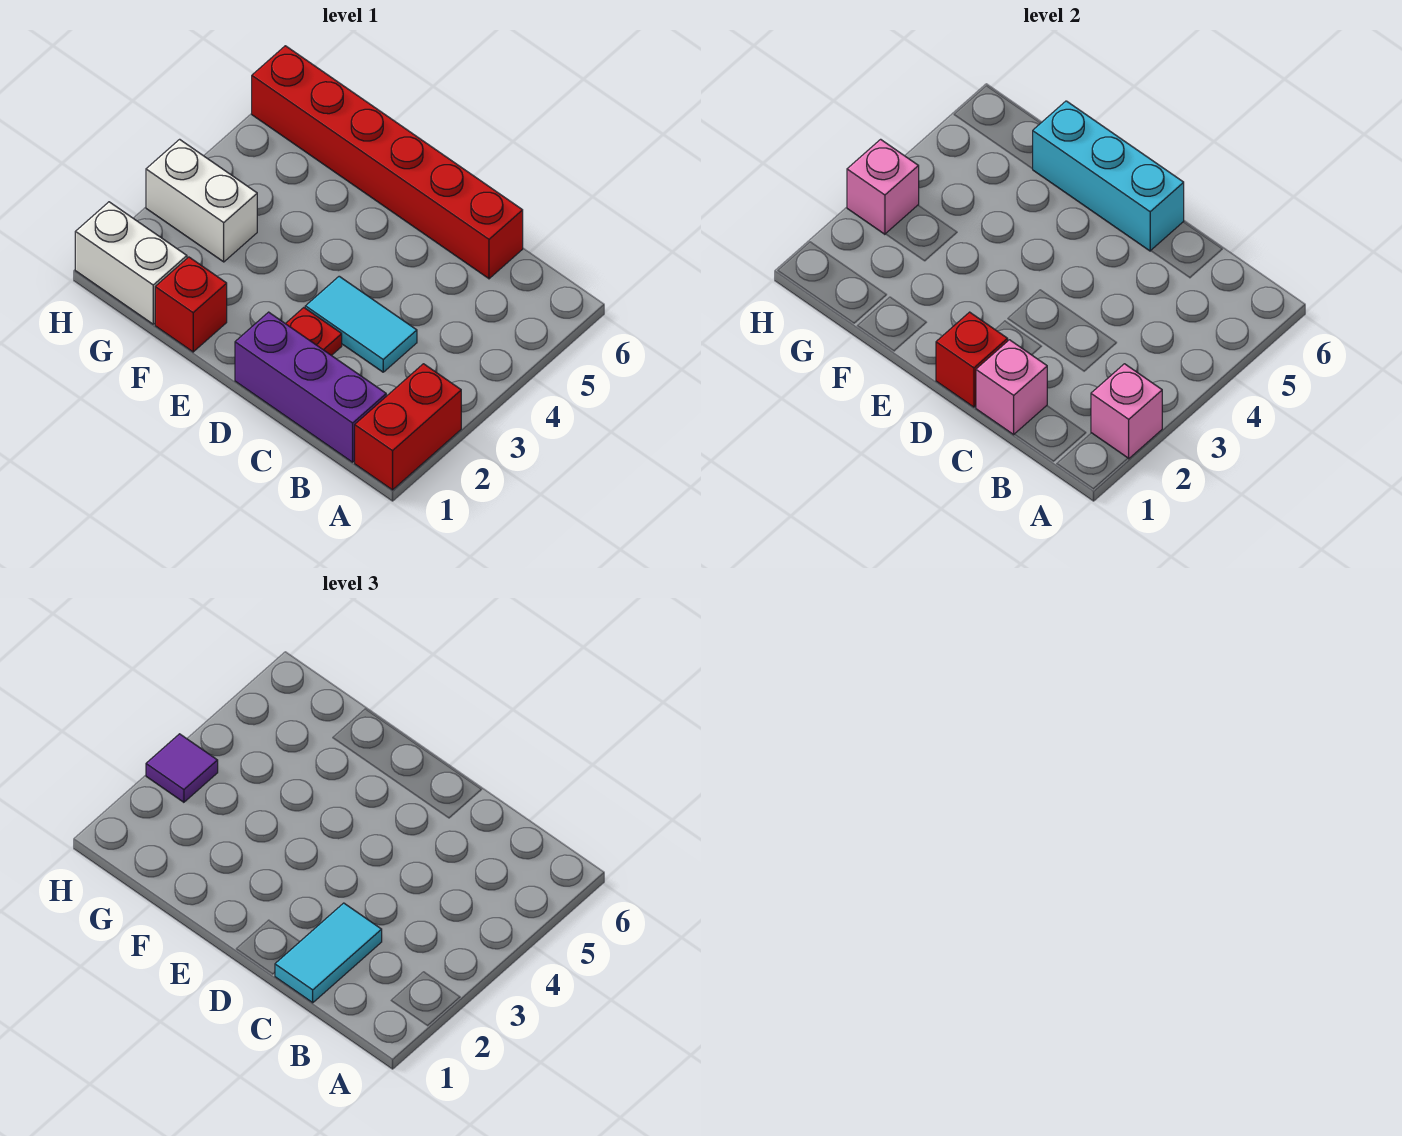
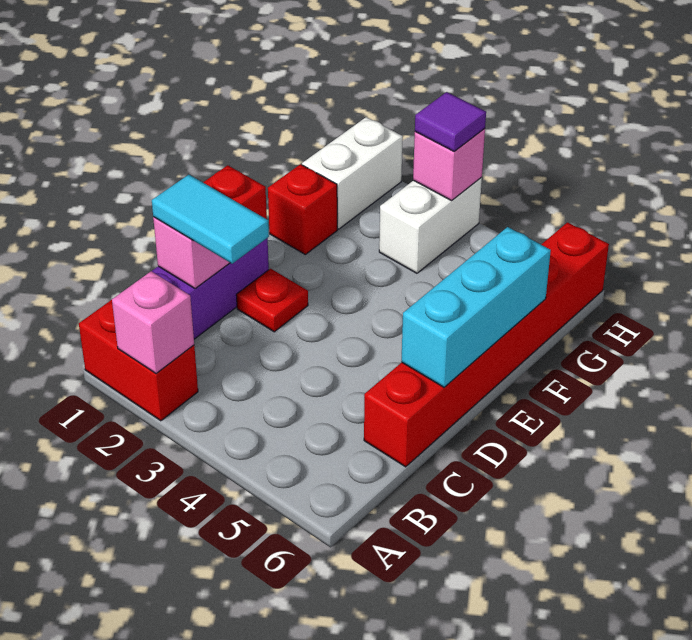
cyan 1x2 tile [305,276,417,372] -> none

